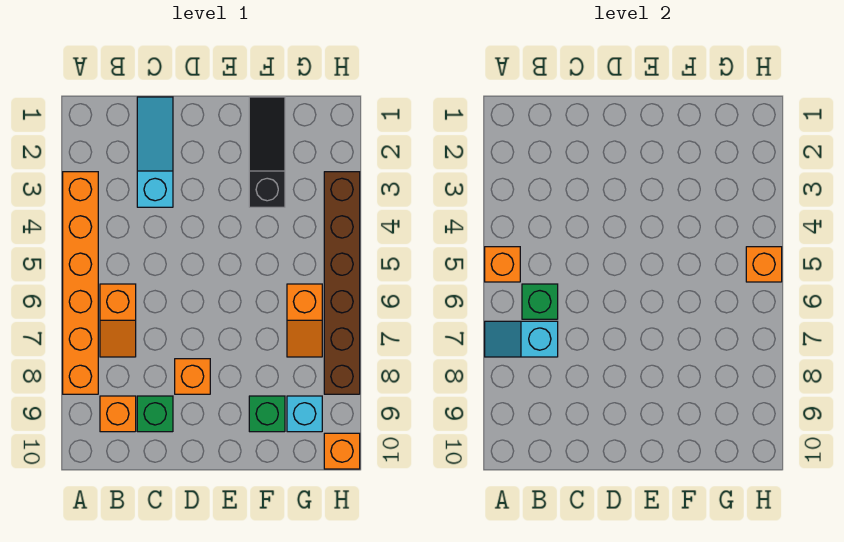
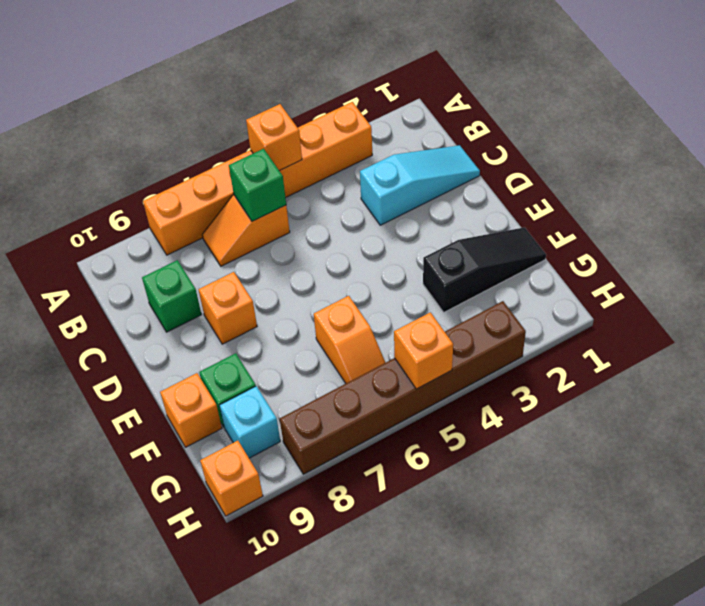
cyan 1x2 slope [485,321,558,357] -> none
orange 1x1 brick [100,396,136,432] -> orange 1x1 brick moved to [160,373,222,447]
orange 1x2 slope [287,284,322,357] -> orange 1x2 slope turned to [314,296,386,383]

